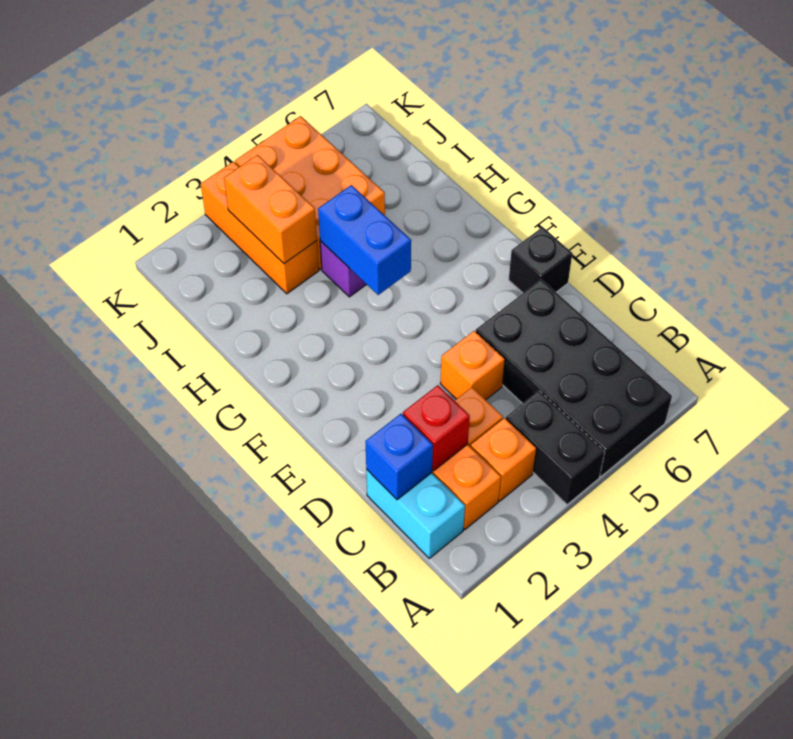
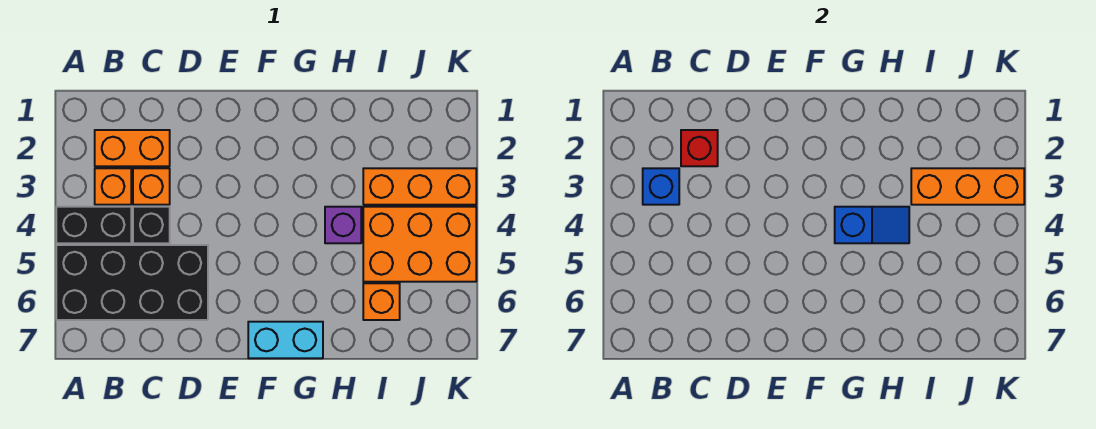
cyan 1x2 brick [366,469,465,558] -> cyan 1x2 brick moved to [248,322,323,358]
blue 1x1 brick [365,414,433,500] -> blue 1x1 brick moved to [643,168,679,205]
orange 1x1 brick [440,331,505,400] -> orange 1x1 brick moved to [363,283,400,320]
black 1x1 brick [509,227,572,293] -> black 1x1 brick moved to [133,207,170,243]
blue 1x2 brick [318,185,411,295] -> blue 1x2 slope [835,207,909,243]
orange 1x2 brick [224,155,317,263] -> orange 1x3 brick [911,168,1024,205]

